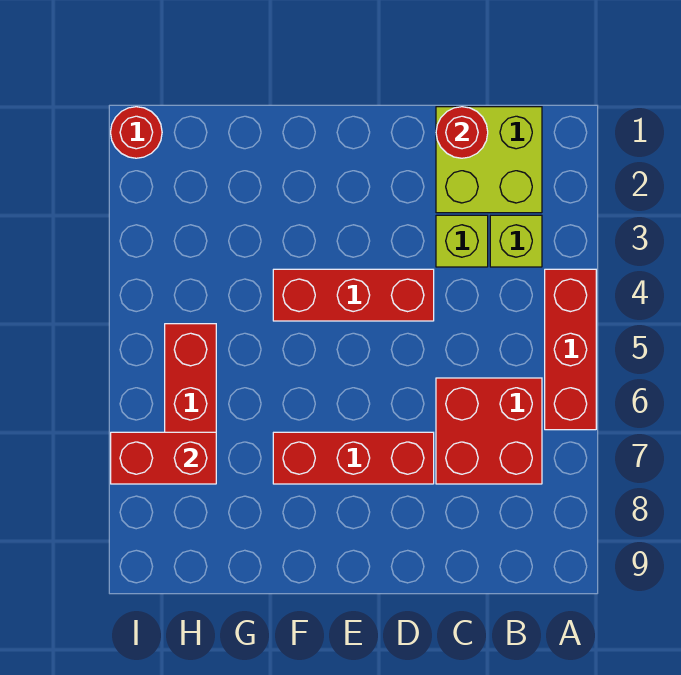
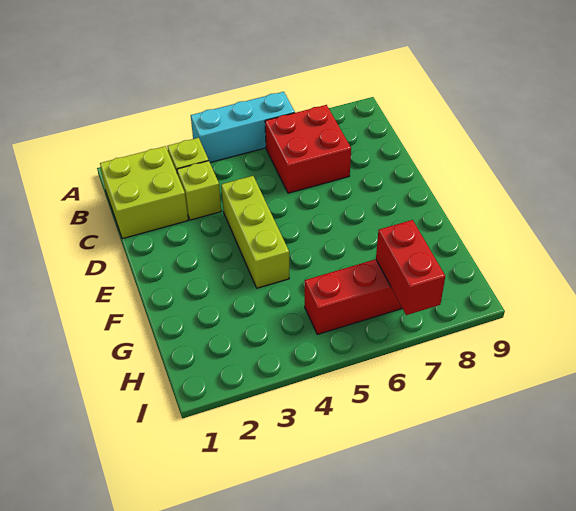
red 1x3 brick [545,269,596,430] -> cyan 1x3 brick [191,92,295,163]
red 1x1 round brick [436,107,488,158] -> none
red 1x3 brick [273,269,434,321] -> lime 1x3 brick [221,176,289,288]
red 1x3 brick [273,432,434,484] -> none
red 1x1 round brick [111,107,162,158] -> none

